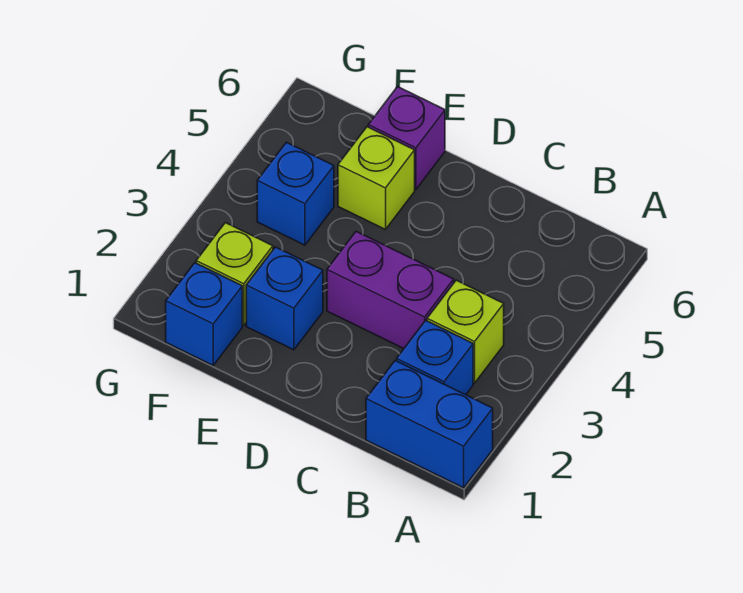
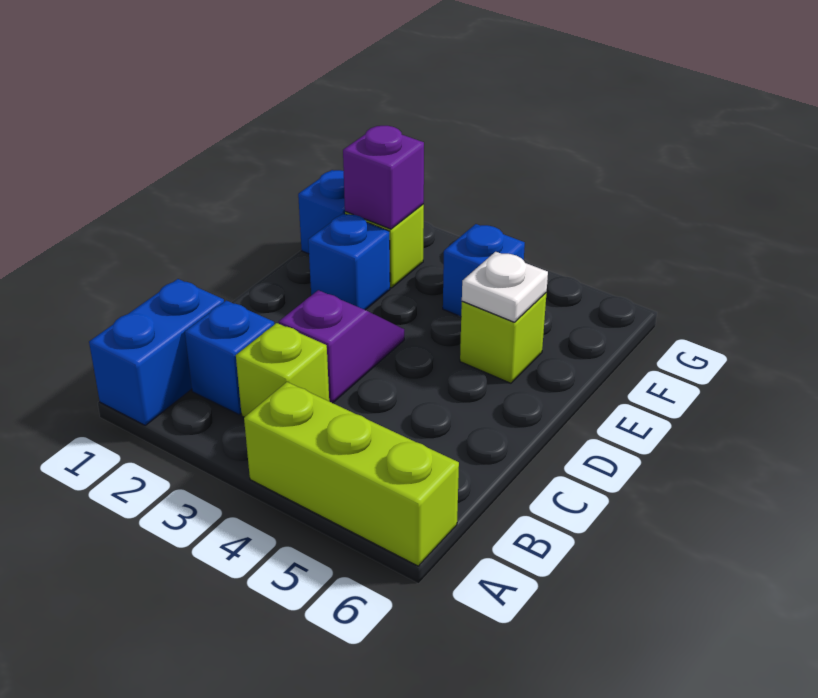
none -> lime 1x3 brick [244,382,459,566]
purple 1x2 brick [327,231,454,349] -> purple 1x2 slope [279,290,404,403]
none -> white 1x1 plate [462,252,548,322]
purple 1x1 brick [368,87,445,189] -> purple 1x1 brick moved to [343,126,424,229]

